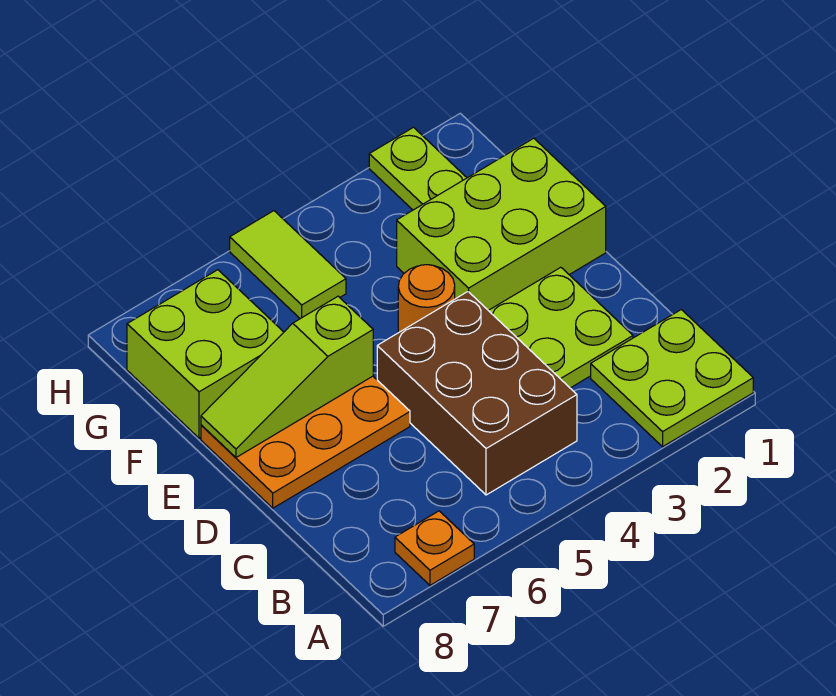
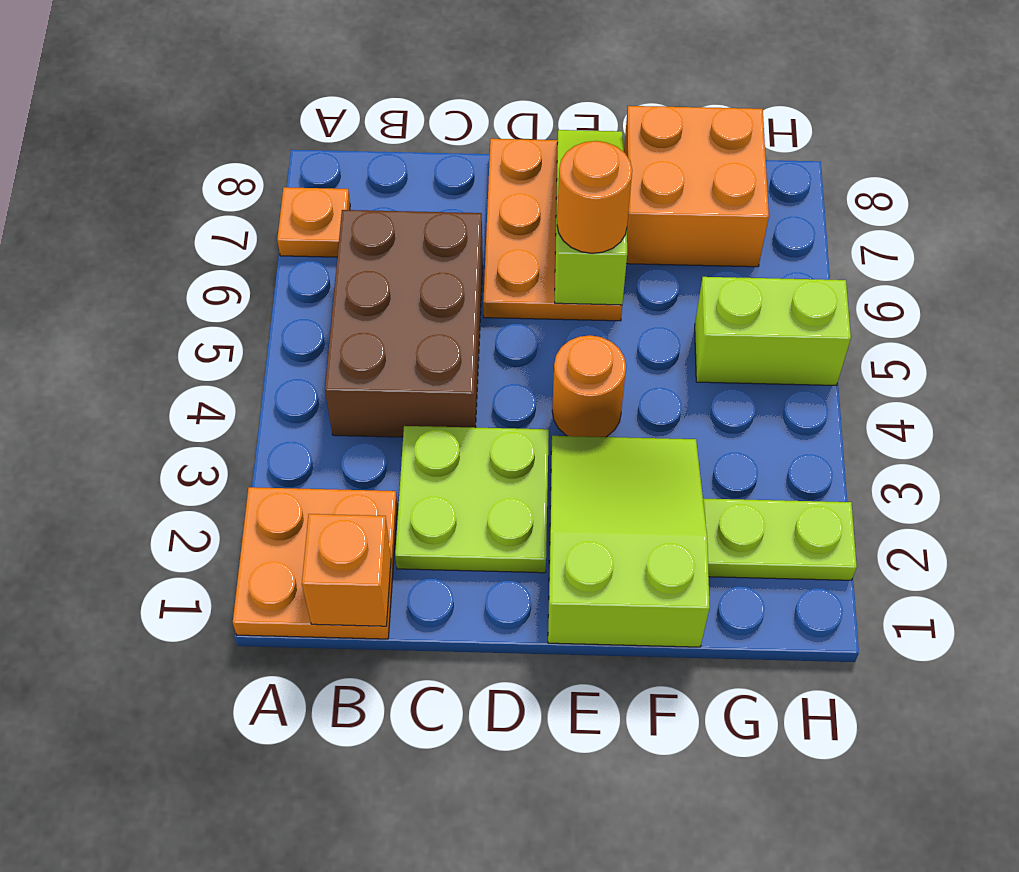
lime 2x2 plate [591,310,753,447] -> orange 2x2 plate [233,487,397,639]
none -> orange 1x1 brick [302,514,391,626]
brown 2x3 brick [377,292,577,495] -> brown 2x3 brick turned to [325,210,483,437]
lime 2x3 brick [397,138,606,310] -> lime 2x3 slope [548,436,710,647]
none -> orange 1x1 round brick [557,141,632,253]
lime 2x2 brick [127,270,284,438] -> orange 2x2 brick [624,106,769,267]
lime 1x2 tile [230,211,346,319] -> lime 1x2 brick [695,277,851,385]

